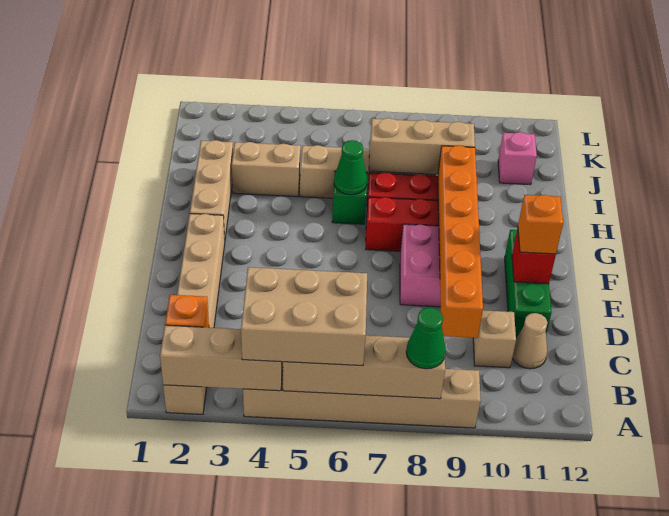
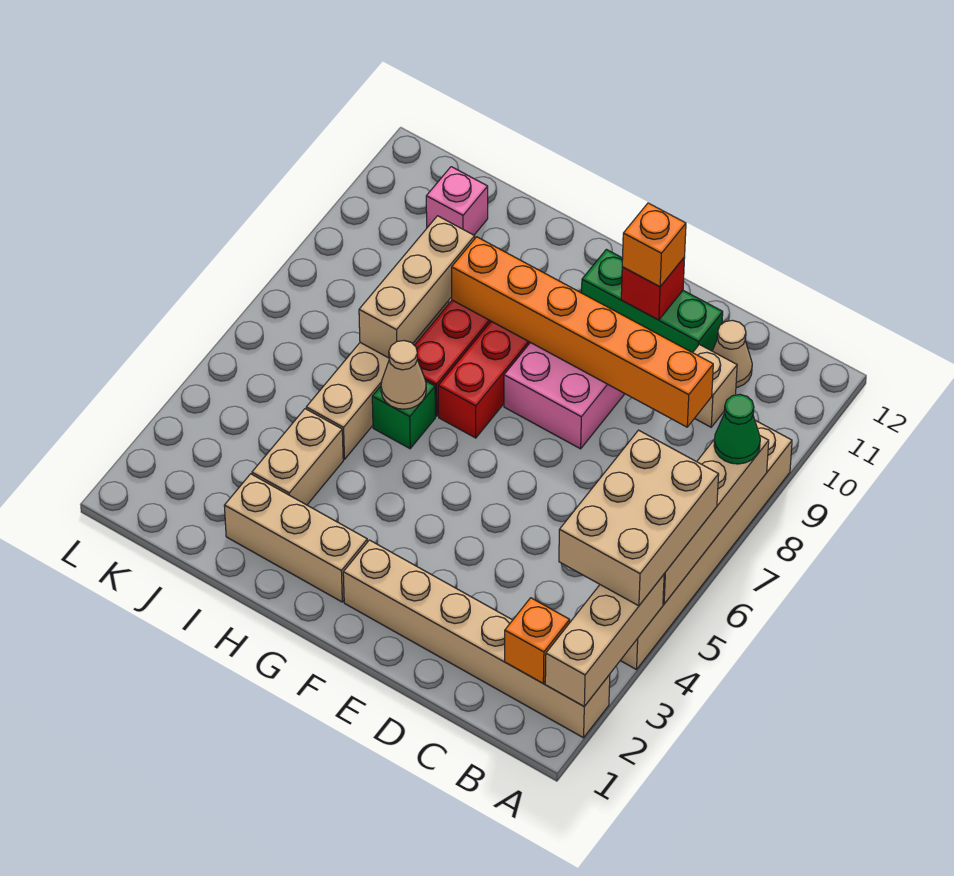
green 1x1 cone [334,140,367,195] -> tan 1x1 cone [381,341,426,409]

